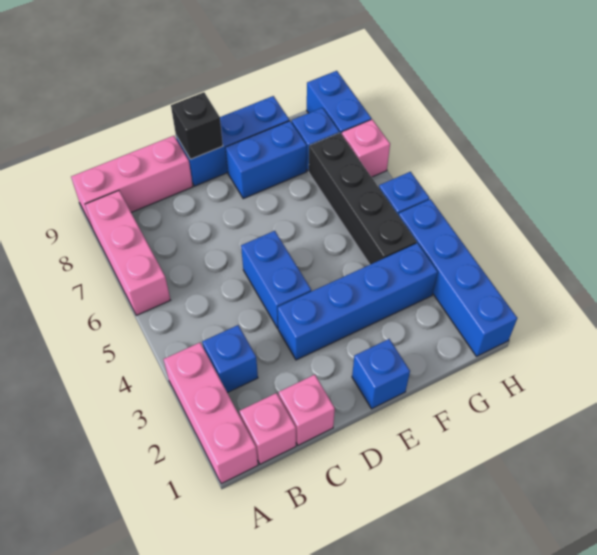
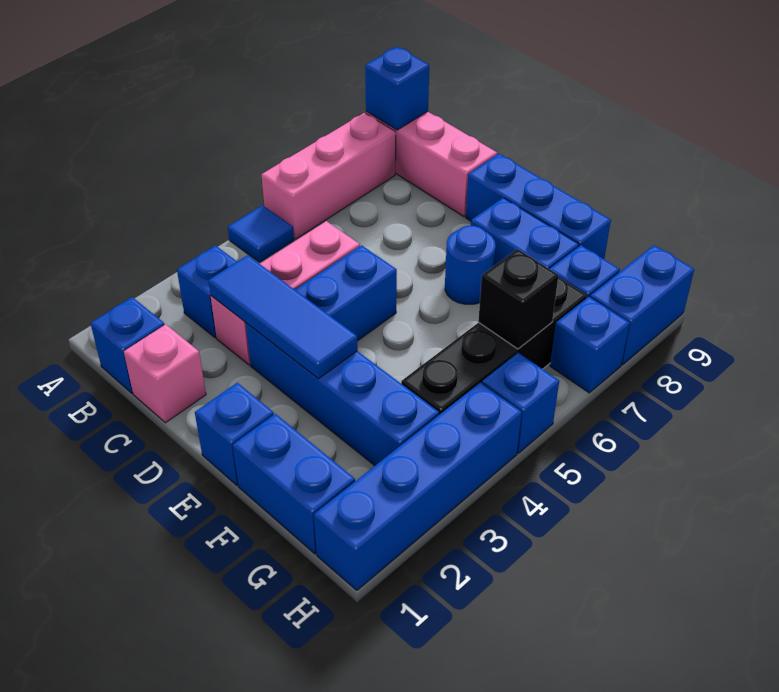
pink 1x3 brick [163,343,258,484] -> pink 1x3 brick moved to [211,221,360,365]
none -> blue 1x1 tile [228,205,294,262]
none -> blue 1x1 brick [365,47,429,130]
pink 1x1 brick [239,393,296,464] -> blue 1x1 brick [90,297,165,393]
none -> blue 1x3 tile [208,255,358,379]
black 1x1 brick [171,92,223,159] -> black 1x1 brick moved to [478,249,559,349]
none -> blue 1x1 round brick [445,225,496,304]
none -> blue 1x2 brick [233,414,355,554]
pink 1x1 brick [342,119,390,177] -> blue 1x1 brick [550,297,630,393]

